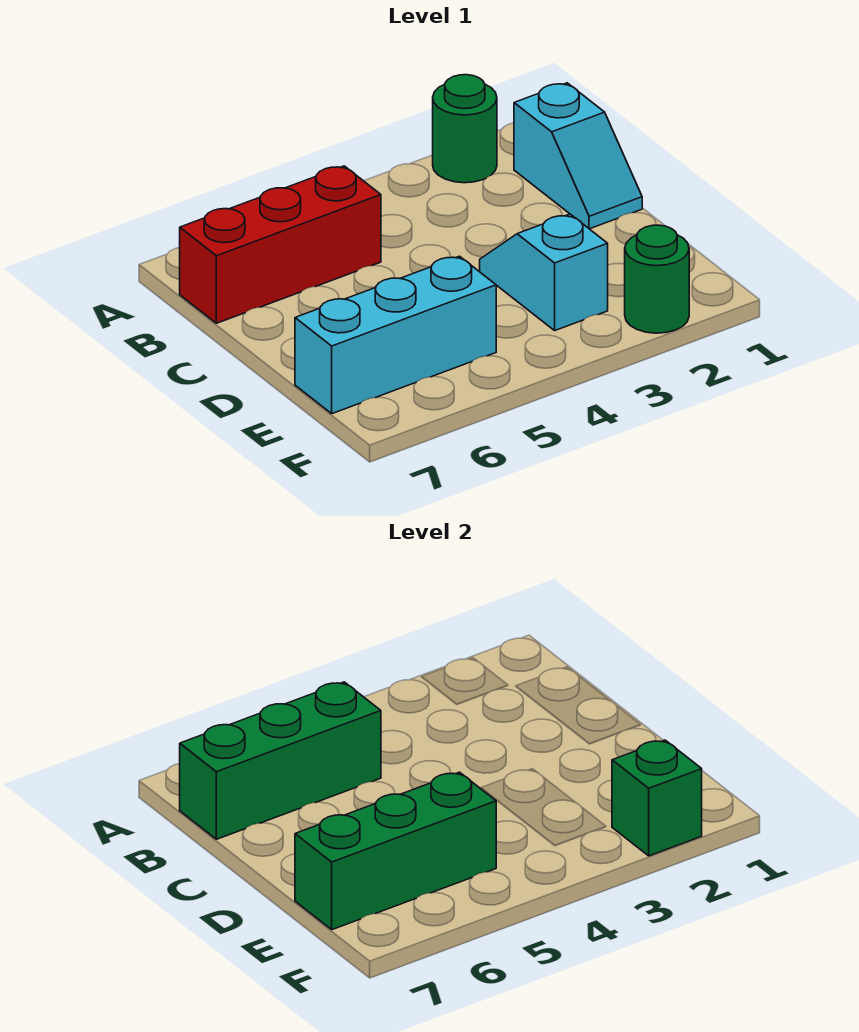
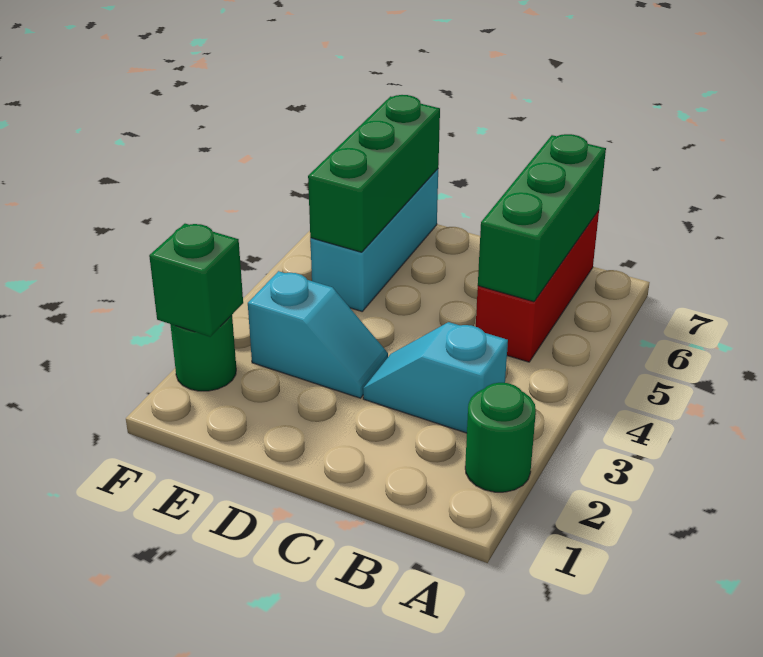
cyan 1x2 slope [514,83,642,229] -> cyan 1x2 slope moved to [363,322,508,433]

